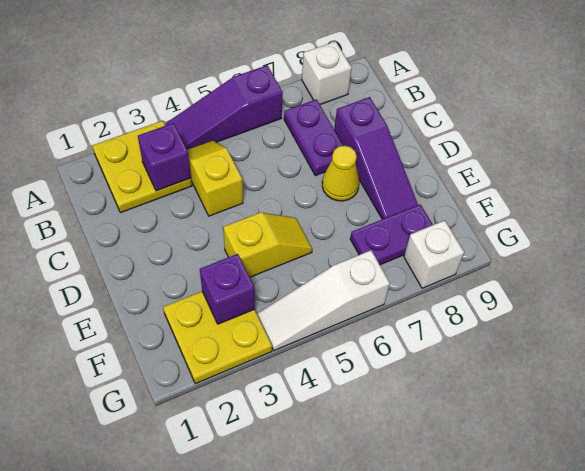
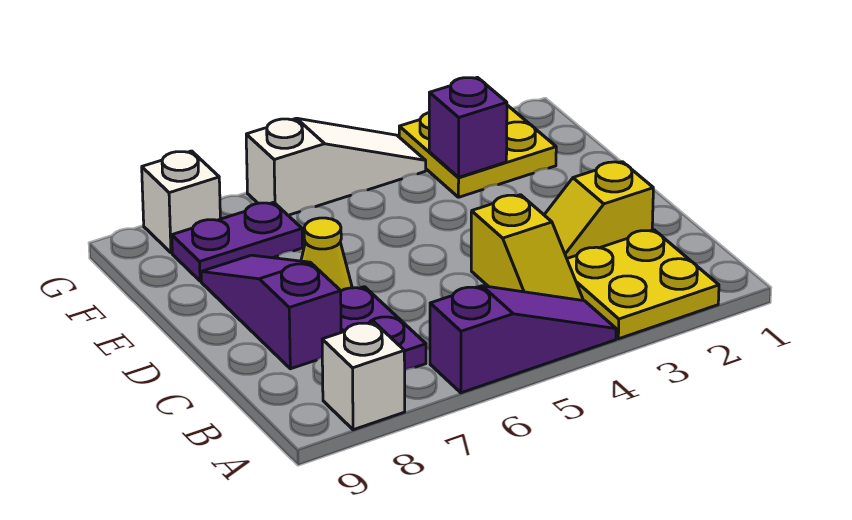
purple 1x1 brick [138,123,191,191] -> none
yellow 1x2 slope [223,212,312,277] -> yellow 1x2 slope moved to [544,162,653,258]

